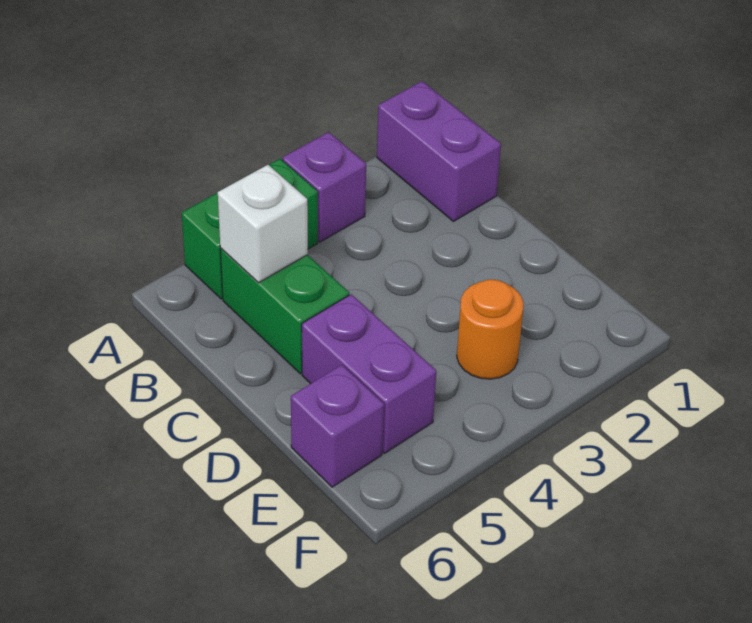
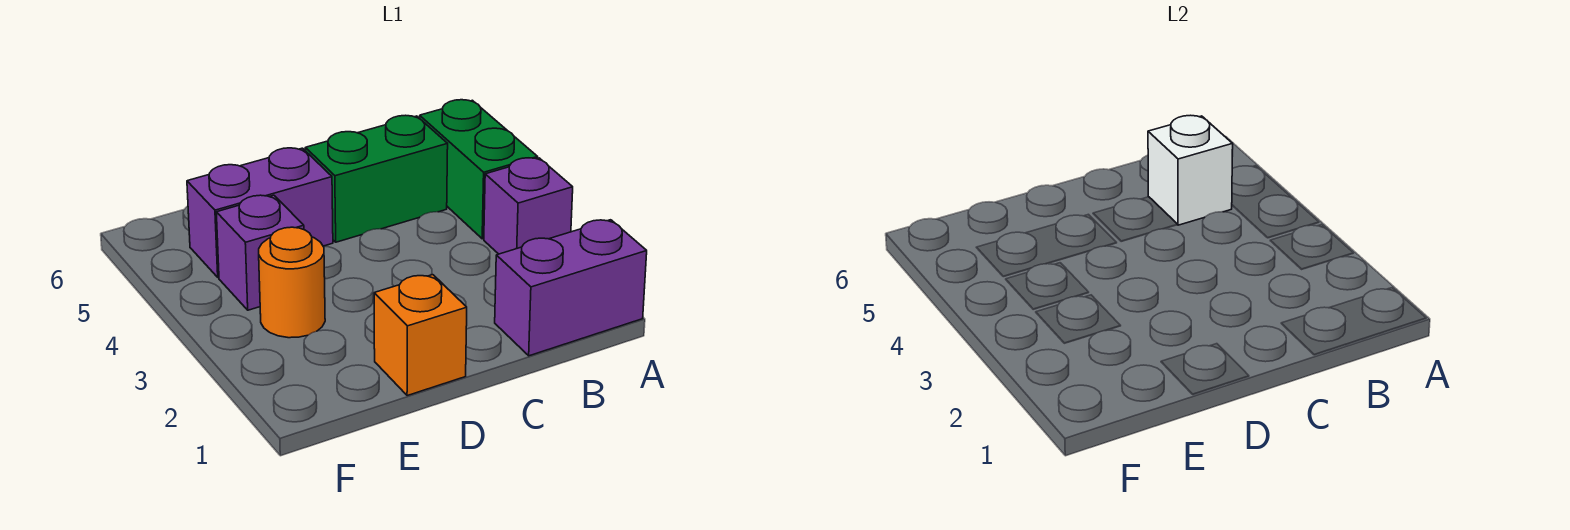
none -> orange 1x1 brick [374,275,467,396]
purple 1x1 brick [291,365,384,487] -> purple 1x1 brick moved to [216,195,304,310]

